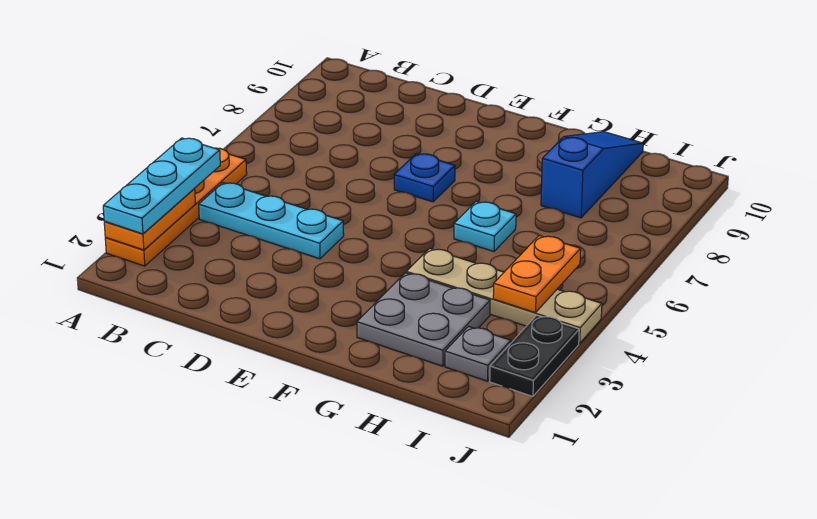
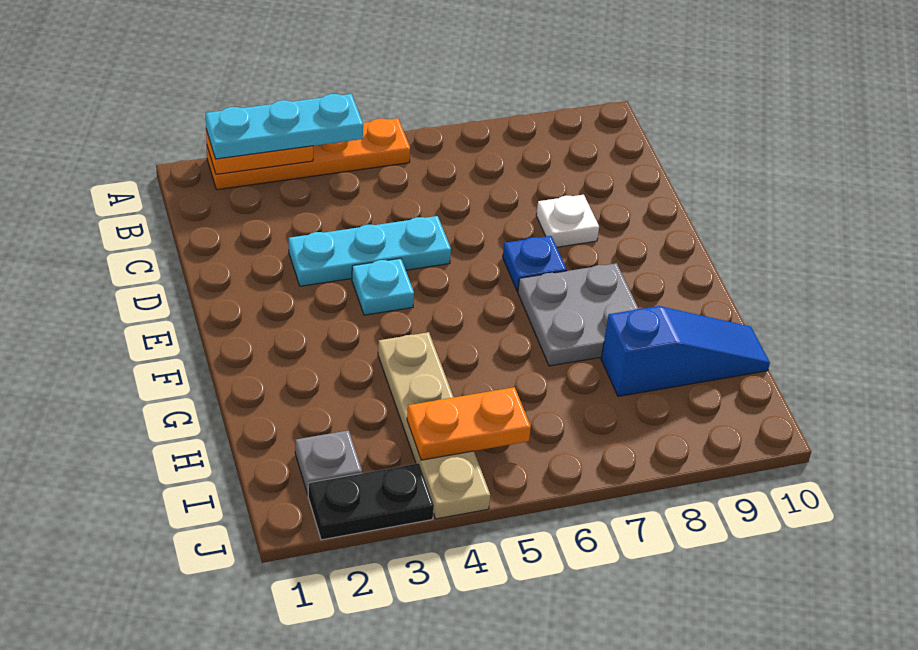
cyan 1x3 plate [199,183,344,259] -> cyan 1x3 plate turned to [289,216,451,286]
none -> white 1x1 plate [536,195,599,247]
grey 2x2 plate [357,273,490,366] -> grey 2x2 plate moved to [518,263,639,366]
cyan 1x1 plate [454,201,516,251] -> cyan 1x1 plate moved to [352,258,414,315]

